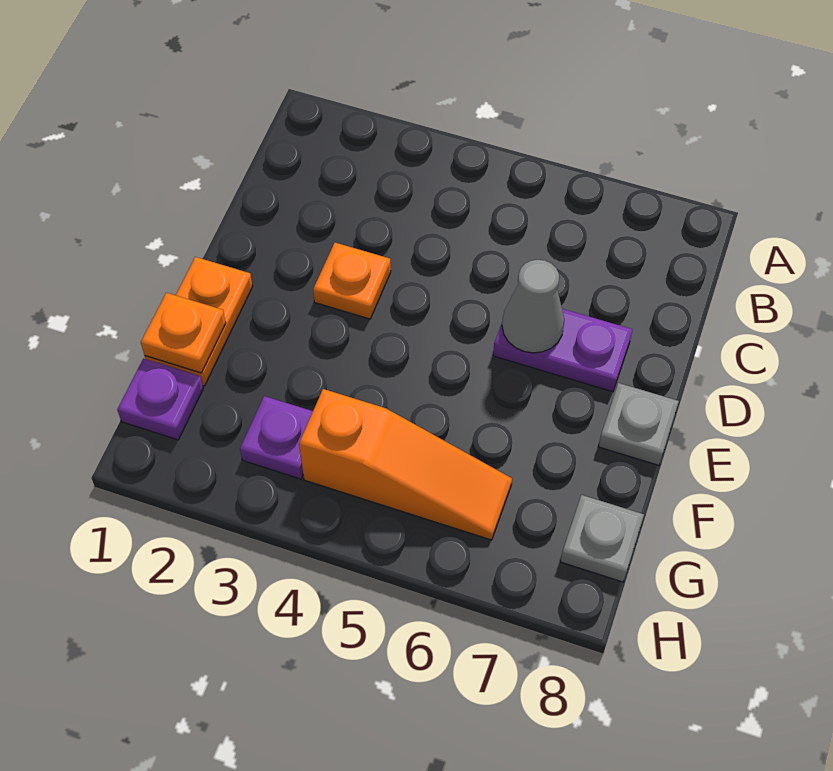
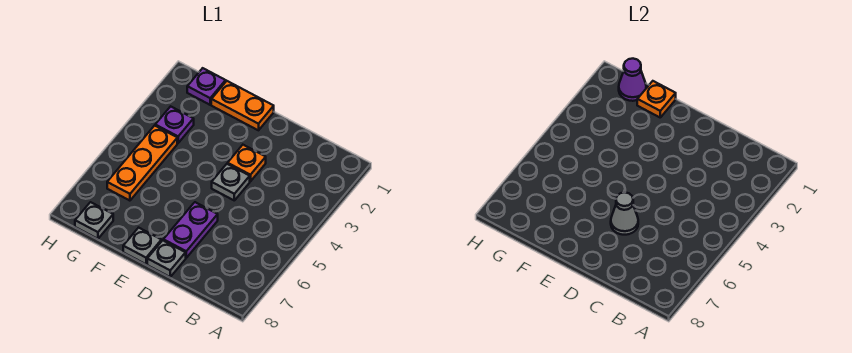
none -> grey 1x1 plate [212,164,250,200]
none -> grey 1x1 plate [147,240,186,277]
none -> purple 1x1 cone [619,59,646,101]
orange 1x3 slope [299,389,512,540] -> orange 1x3 plate [107,126,177,201]

